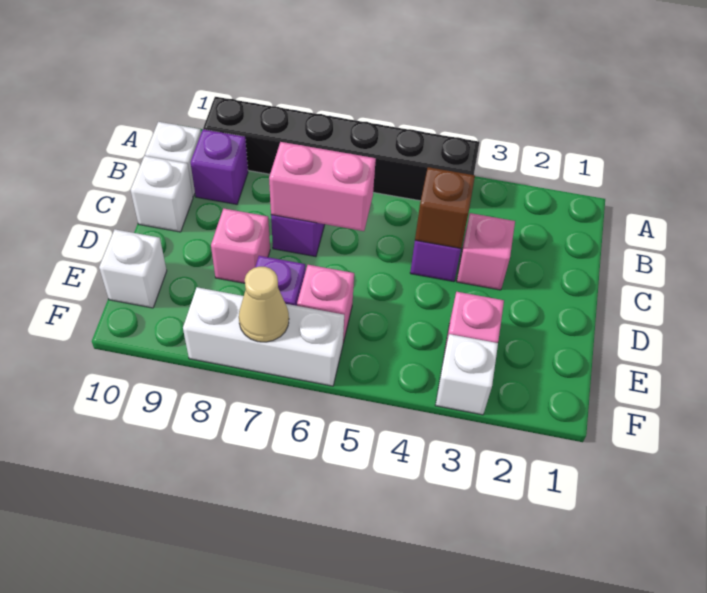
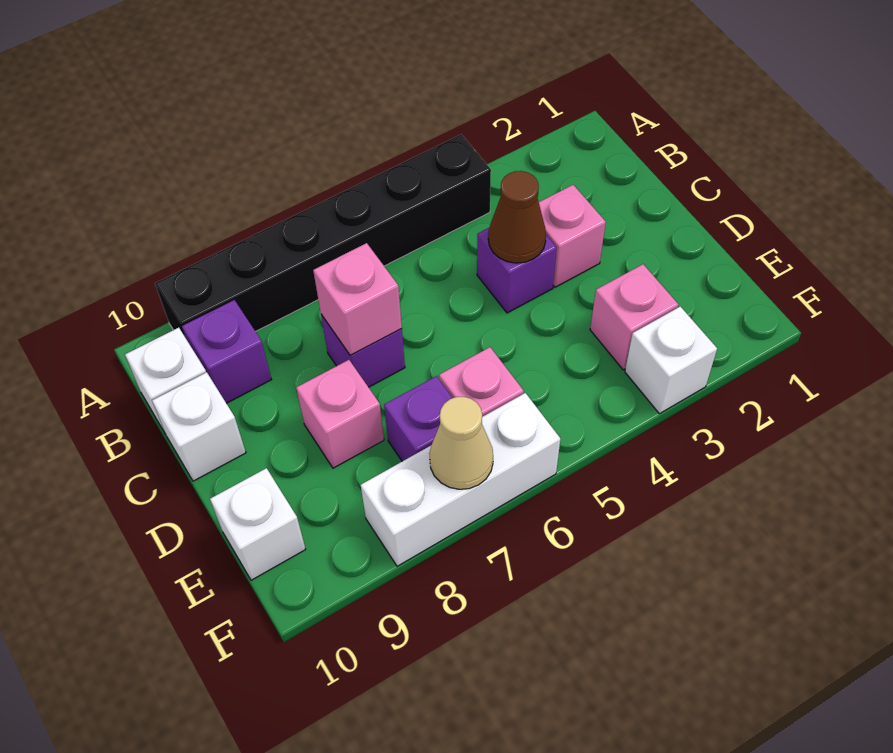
brown 1x1 brick [415,167,475,248] -> brown 1x1 cone [488,171,546,263]
pink 1x2 brick [269,142,376,231] -> pink 1x1 brick [313,243,402,355]

